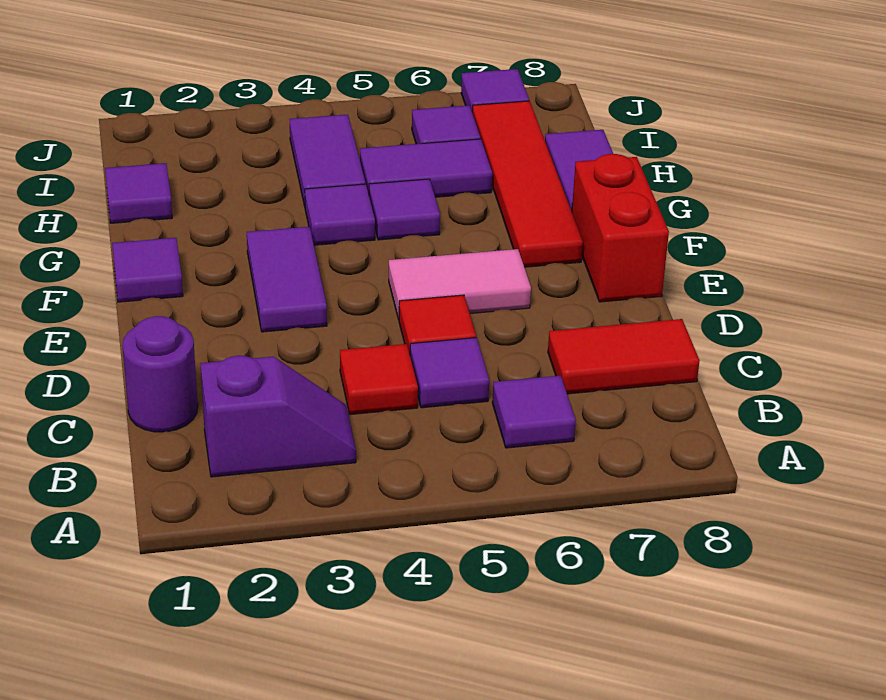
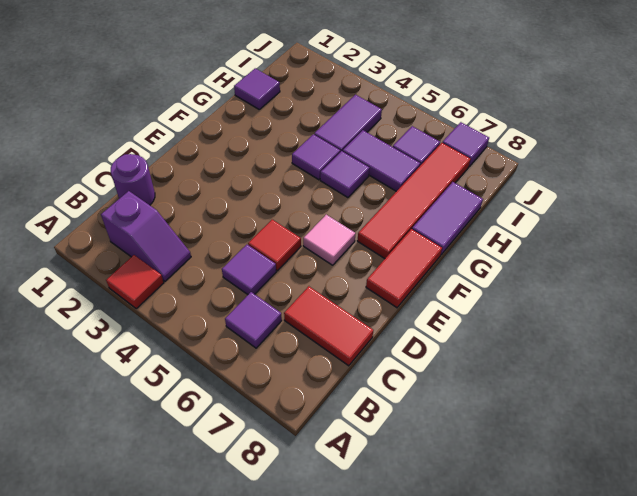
red 1x1 tile [340,344,418,415] -> red 1x1 tile moved to [106,255,164,309]
purple 1x2 tile [247,227,327,332] -> none
pink 1x2 tile [389,249,531,320] -> pink 1x1 tile [303,215,356,265]
red 1x2 brick [572,154,669,302] -> red 1x2 tile [366,229,442,308]
purple 1x1 tile [112,238,183,302] -> none

